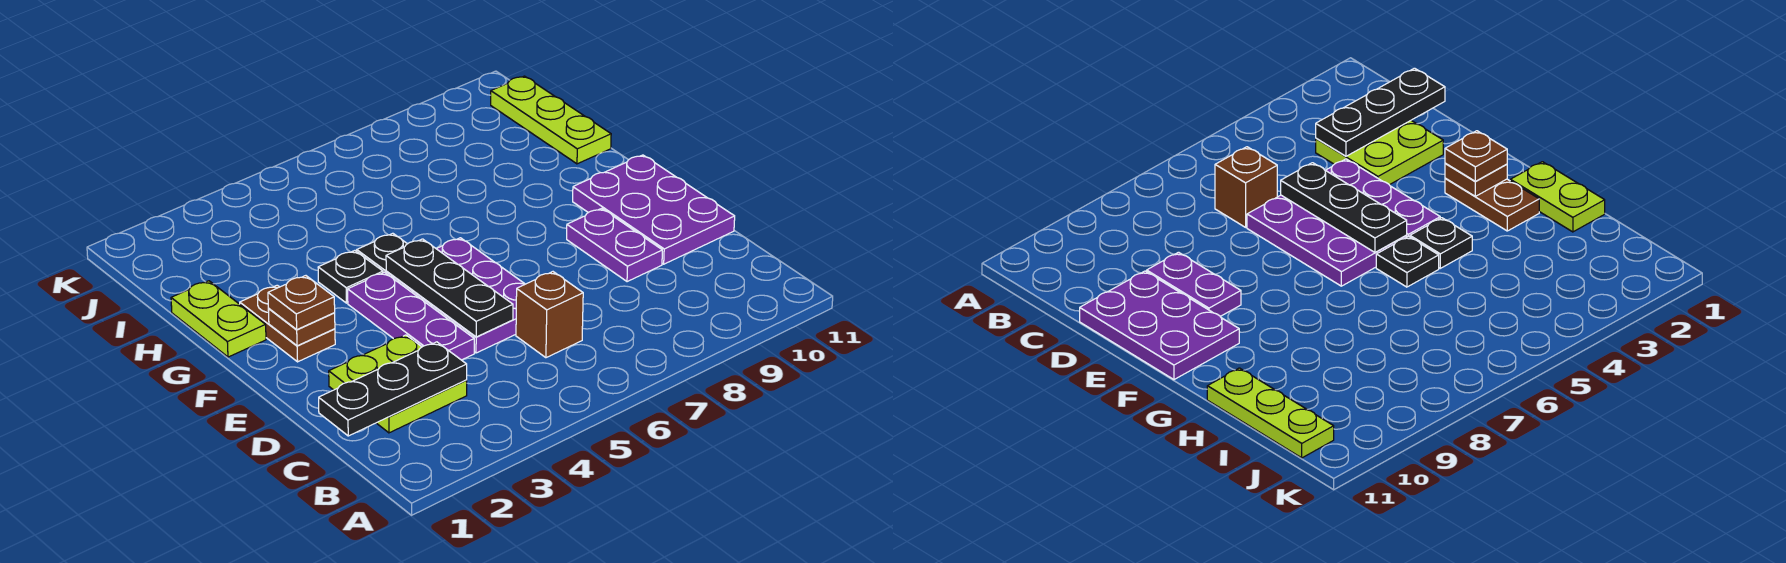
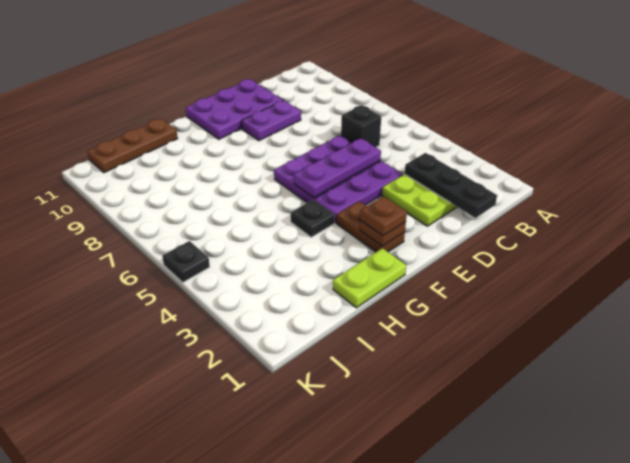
brown 1x1 brick [516,272,583,358] -> black 1x1 brick [341,105,381,147]
black 1x3 plate [386,239,513,337] -> purple 1x3 plate [294,138,381,198]
brown 1x2 plate [240,285,335,362] -> brown 1x2 plate turned to [336,201,405,252]
black 1x1 plate [357,233,407,273] -> black 1x1 plate moved to [162,241,210,282]
lime 1x3 plate [491,76,611,164] -> brown 1x3 plate [87,118,178,173]

